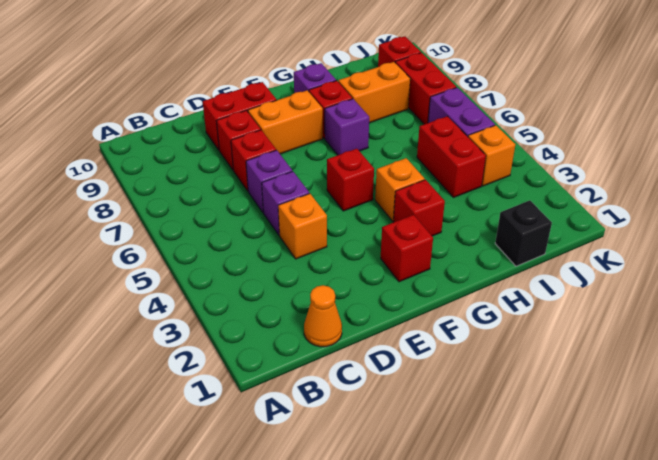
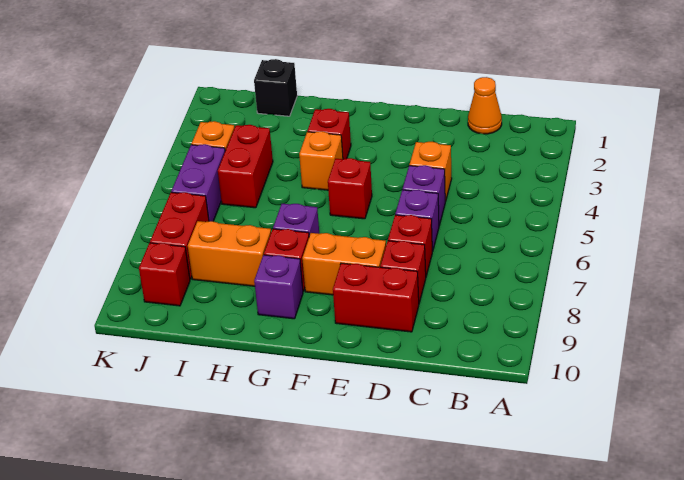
red 1x1 brick [381,215,433,282] -> none

